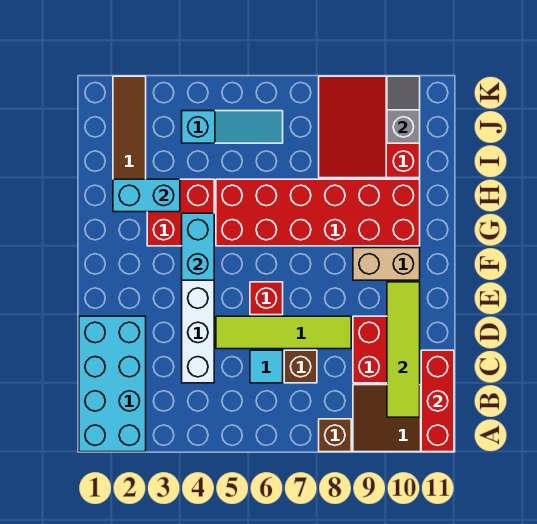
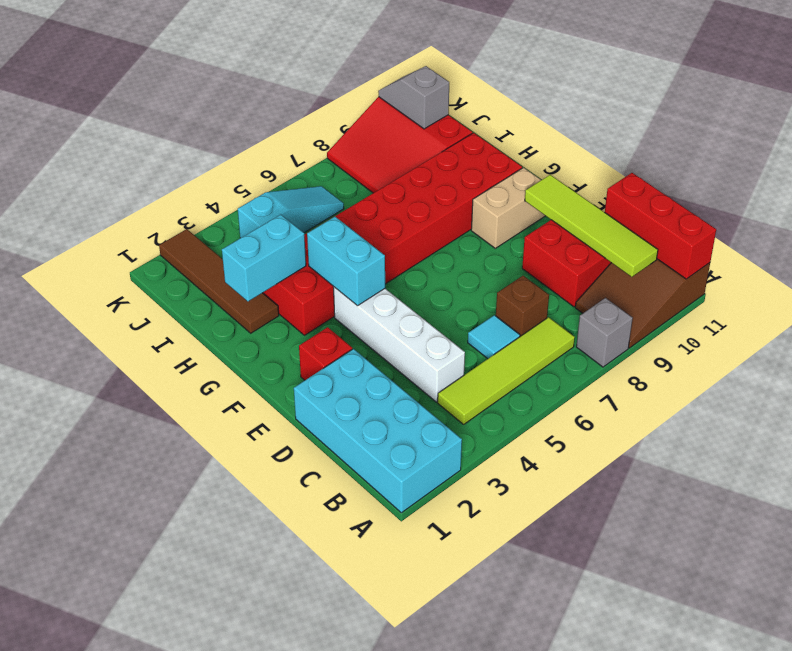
brown 1x1 brick [319,419,351,452] -> grey 1x1 brick [576,298,633,367]
lime 1x4 tile [216,316,351,349] -> lime 1x4 tile moved to [438,317,575,424]
red 1x1 brick [250,282,283,315] -> red 1x1 brick moved to [299,327,352,380]

